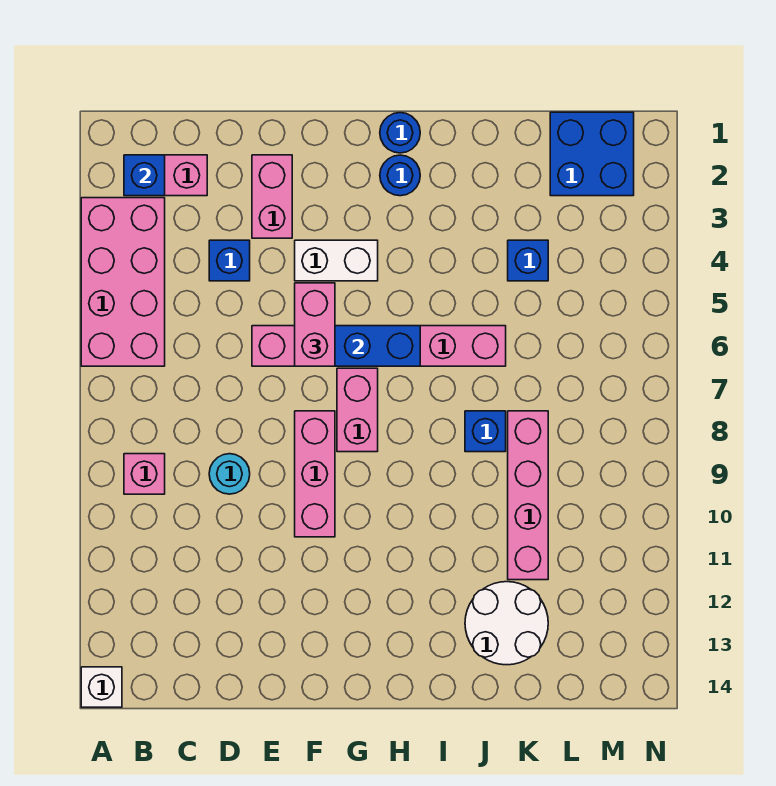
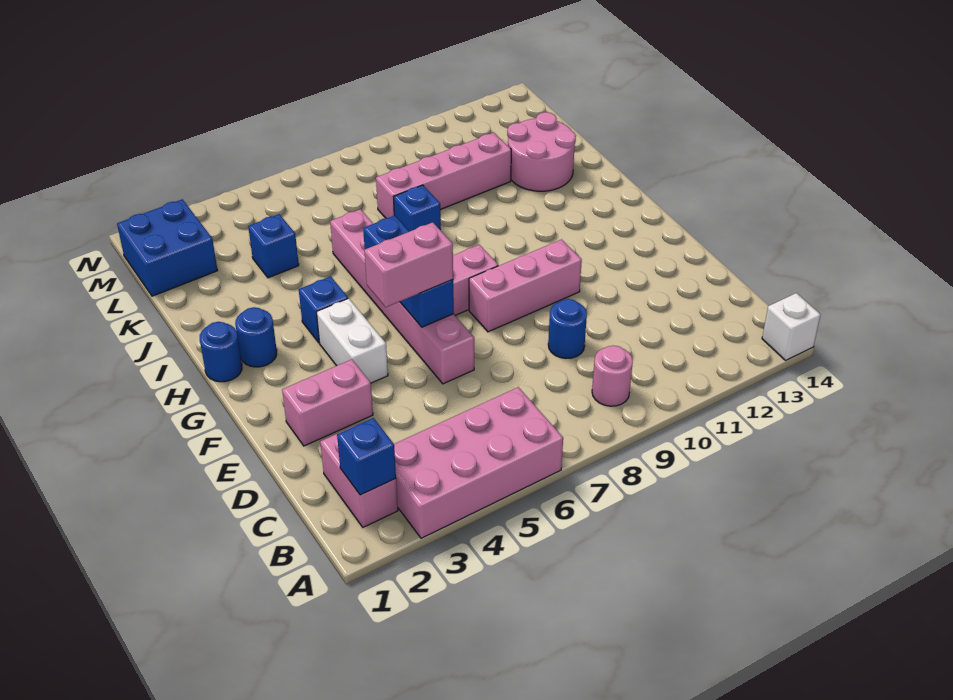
pink 1x1 brick [124,454,165,494] -> pink 1x1 round brick [592,346,633,406]
blue 1x1 brick [209,240,250,281] -> blue 1x1 brick moved to [299,276,348,343]
cyan 1x1 round brick [209,454,250,494] -> blue 1x1 round brick [548,299,587,358]
white 2x2 round brick [465,582,548,665] -> pink 2x2 round brick [507,112,576,191]

